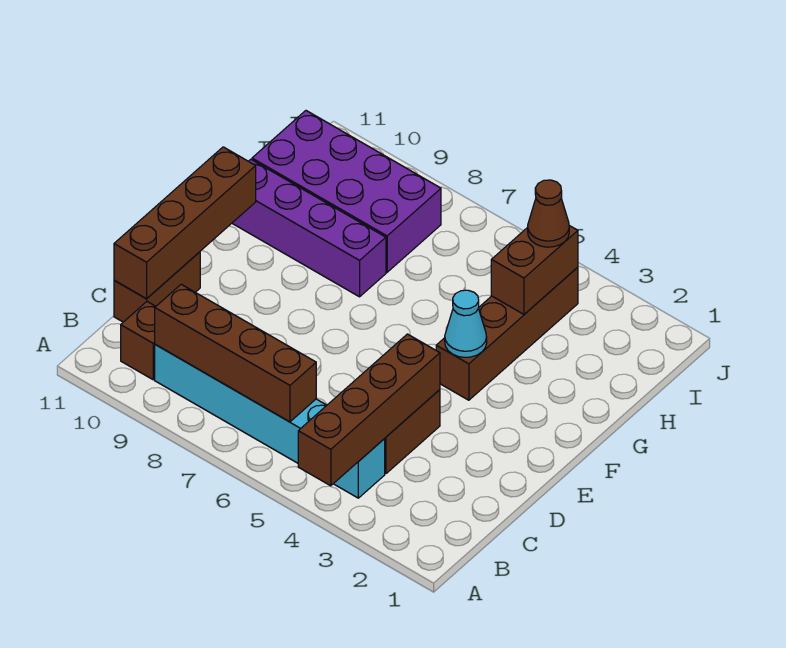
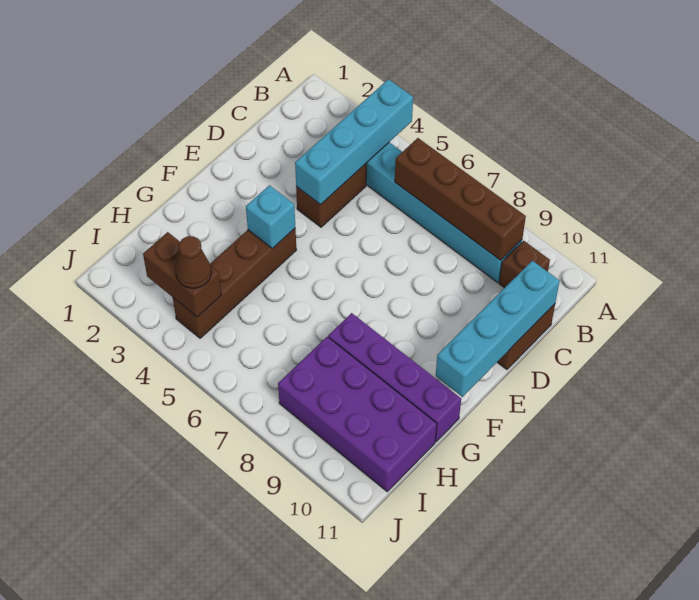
brown 1x4 brick [298,334,440,486] -> cyan 1x4 brick [295,79,413,205]
brown 1x4 brick [114,147,256,299] -> cyan 1x4 brick [436,261,560,397]
cyan 1x1 cone [445,290,487,357] -> cyan 1x1 brick [246,185,295,249]
brown 1x2 brick [491,226,578,314] -> brown 1x2 brick turned to [143,232,221,317]

